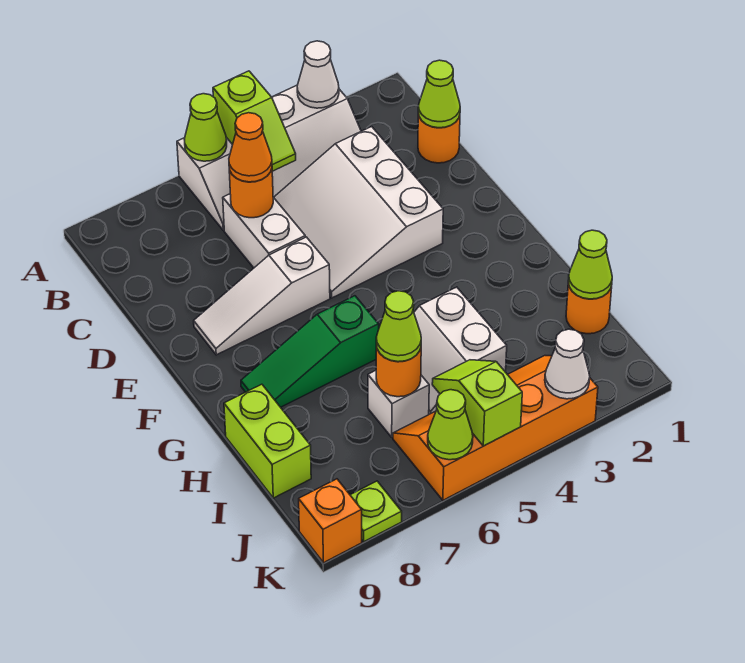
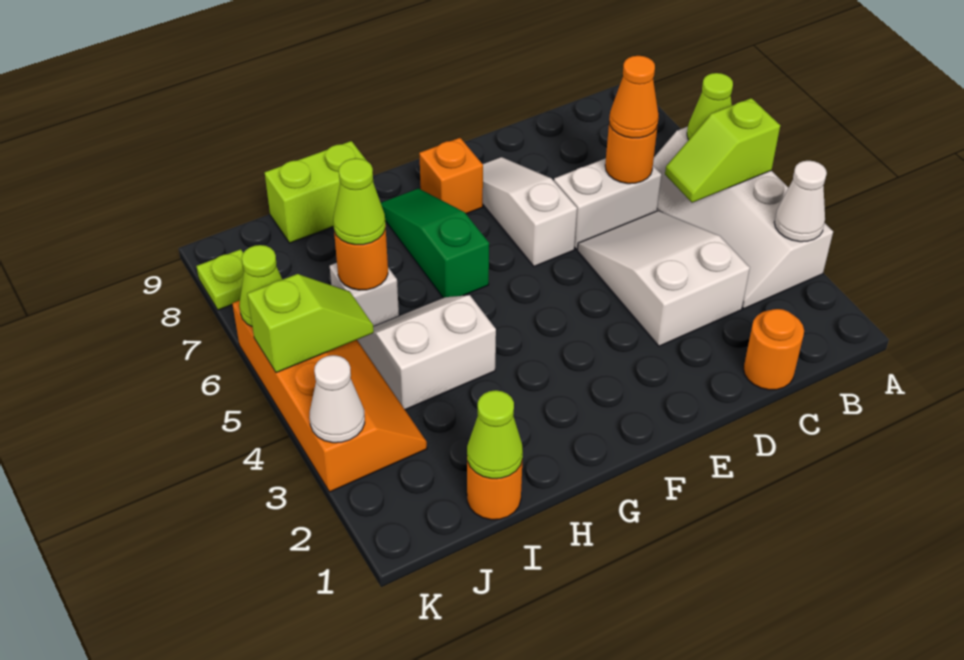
lime 1x1 cone [418,60,460,128] -> none
white 3x3 slope [274,127,443,298] -> white 2x3 slope [577,211,750,346]
orange 1x1 brick [299,479,362,563] -> orange 1x1 brick moved to [419,138,483,214]

